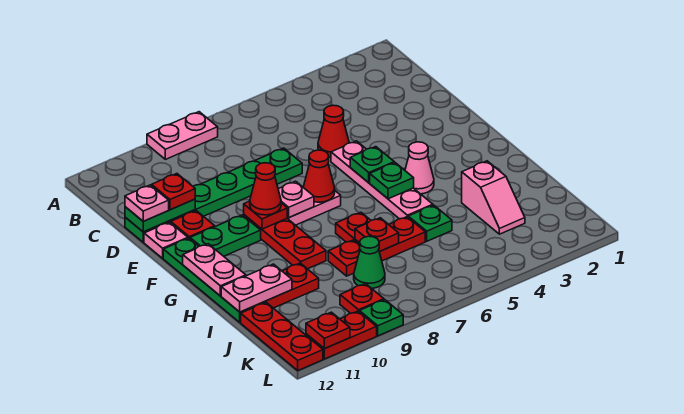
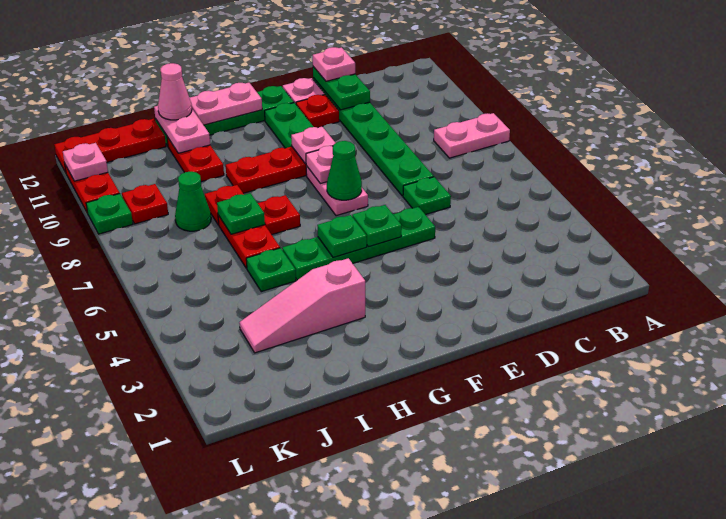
pink 1x2 plate [147,112,218,159] -> pink 1x2 plate turned to [434,113,510,158]
red 1x1 cone [318,105,349,157] -> none
none -> green 1x1 plate [403,177,451,215]
red 1x1 plate [152,174,195,210] -> none
pink 1x4 plate [331,141,433,219] -> green 1x4 plate [282,207,435,280]
red 1x1 cone [303,150,335,202] -> green 1x1 cone [327,141,362,200]
red 1x1 plate [244,201,287,229] -> pink 1x1 plate [291,127,335,164]
red 1x1 cone [250,163,281,215] -> none
pink 1x1 cone [405,142,434,194] -> pink 1x1 cone moved to [158,63,192,120]
pink 1x2 slope [462,161,525,234] -> pink 1x3 slope [239,258,365,353]
red 1x1 plate [355,218,399,252] -> green 1x1 plate [217,193,265,234]
red 1x1 plate [306,312,350,349] -> pink 1x1 plate [63,143,108,181]

